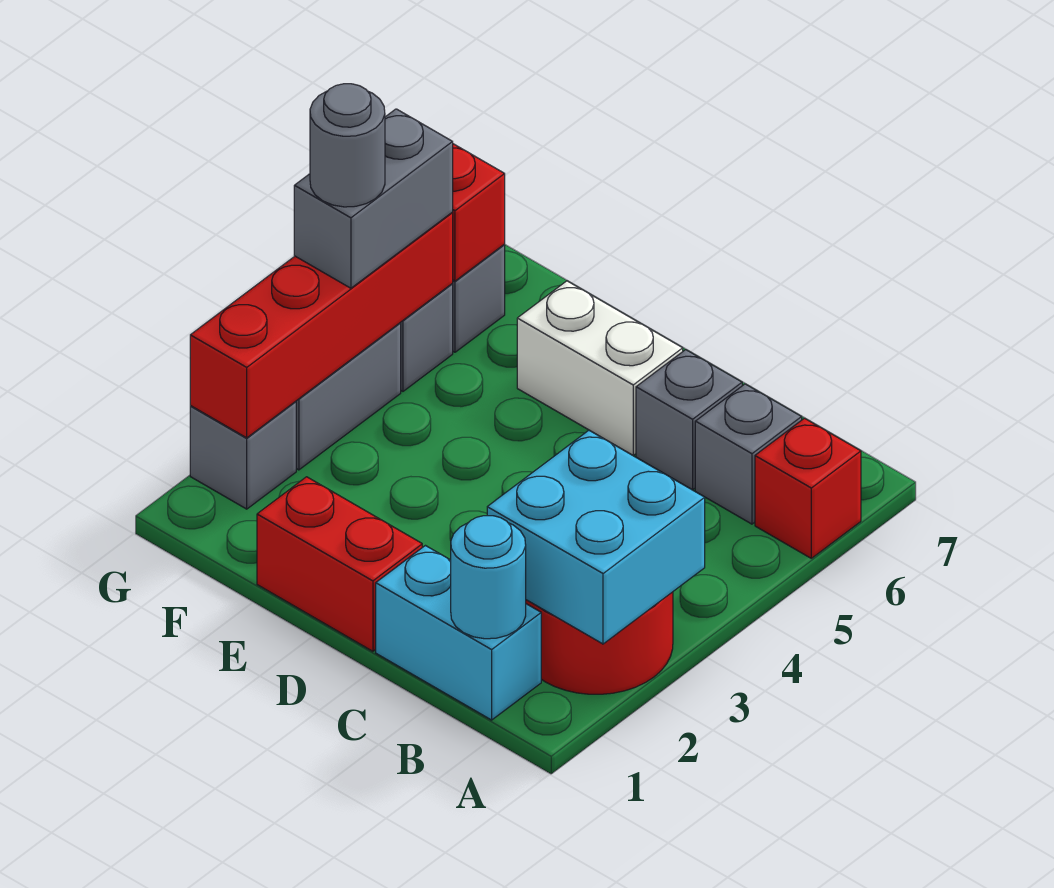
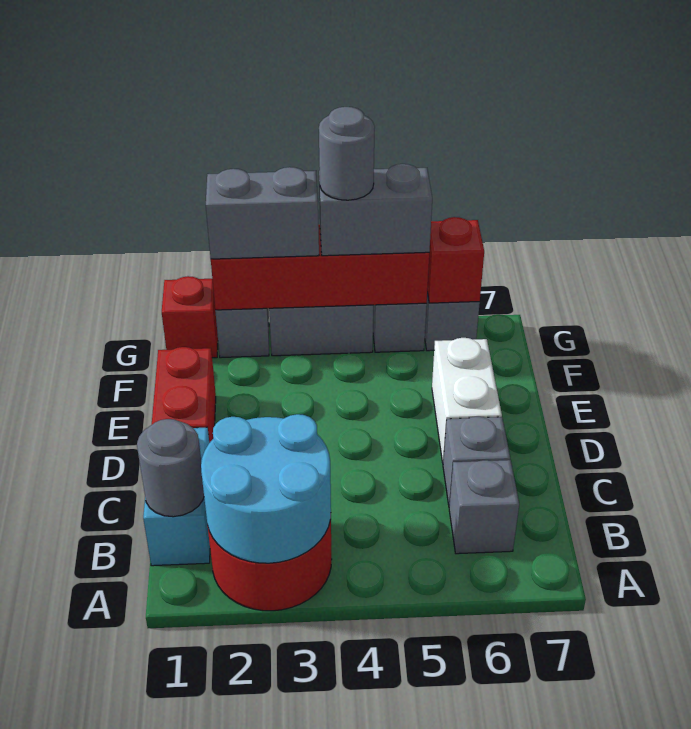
cyan 2x2 brick [487,430,705,644] -> cyan 2x2 round brick [201,414,331,563]
red 1x1 brick [755,418,861,558] -> red 1x1 brick moved to [162,276,218,358]
cyan 1x1 round brick [451,516,526,639] -> grey 1x1 round brick [137,419,204,517]
none -> grey 1x2 brick [206,167,319,259]

